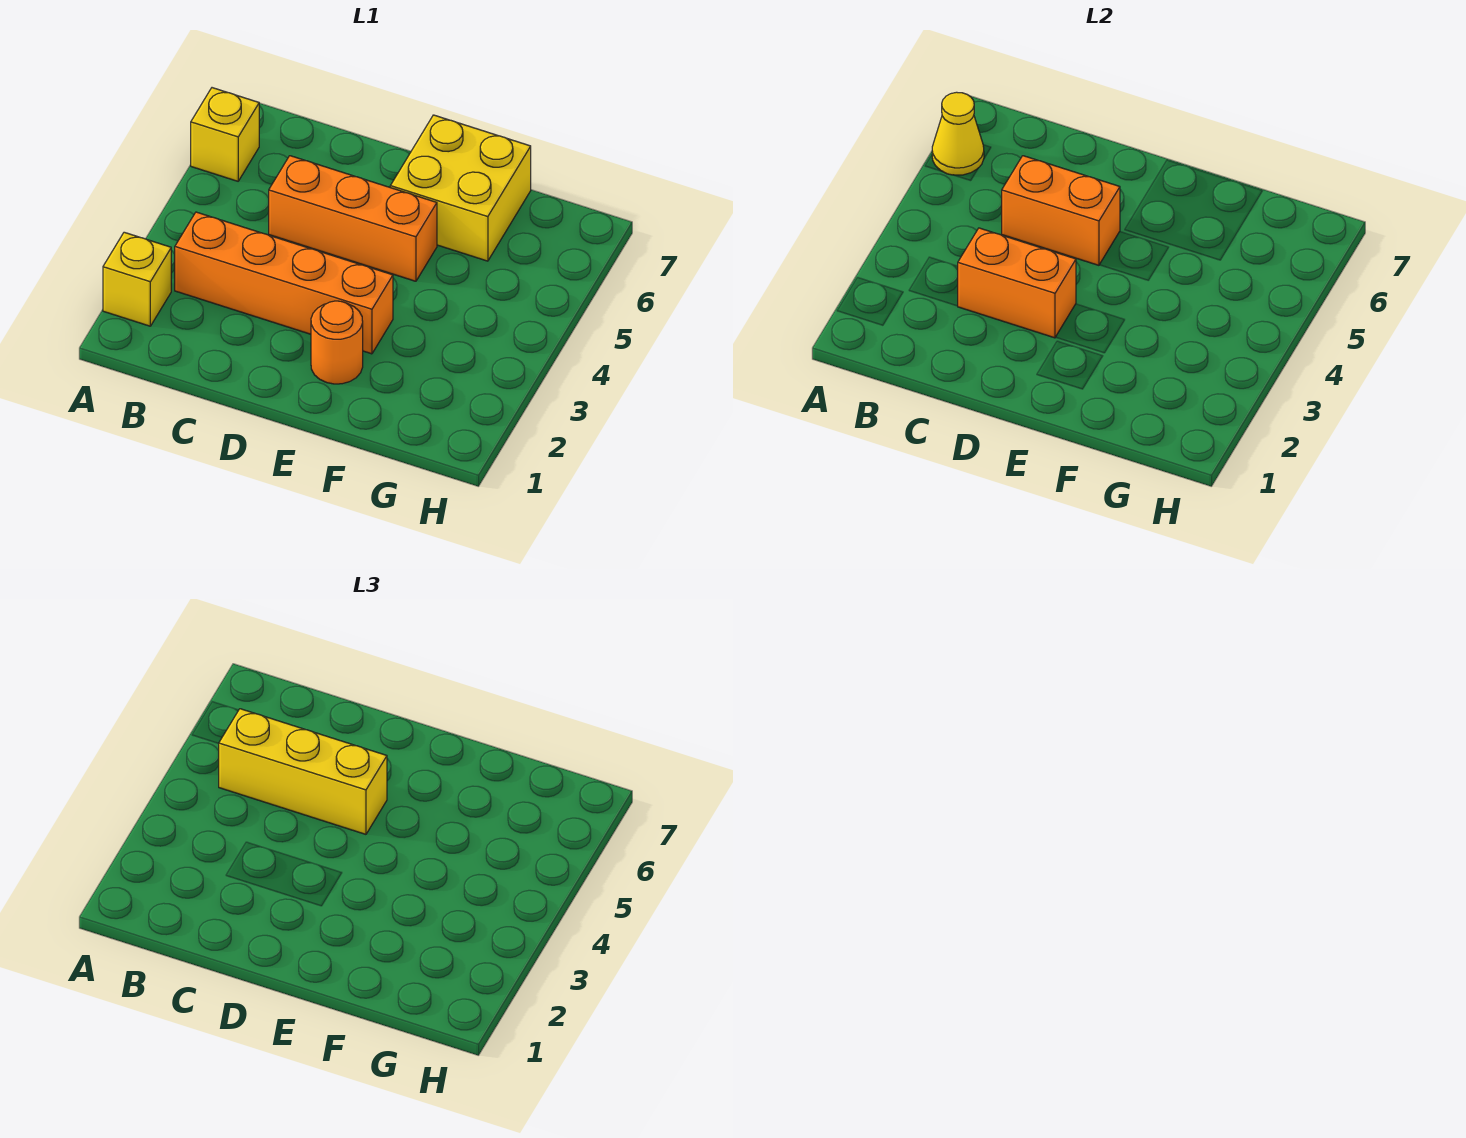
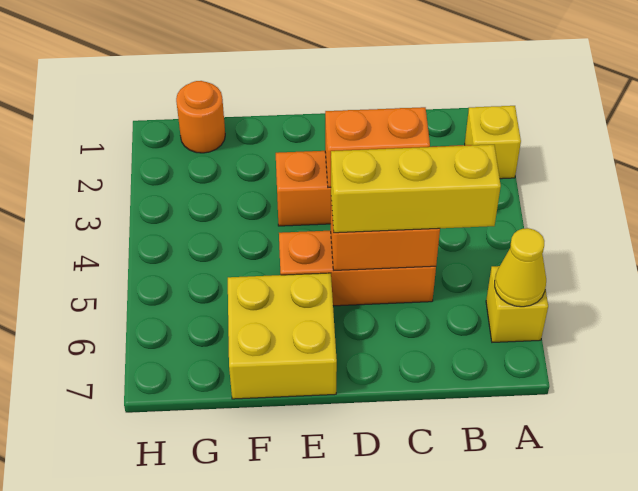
orange 1x1 round brick [311,301,363,384] -> orange 1x1 round brick moved to [176,81,225,153]

